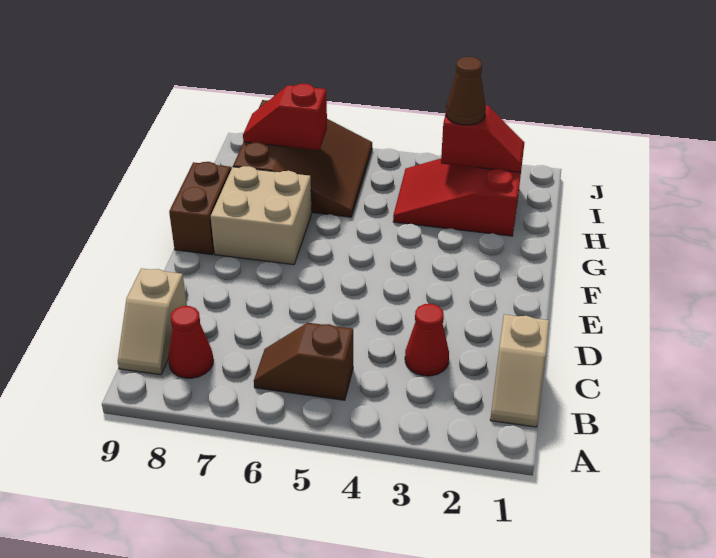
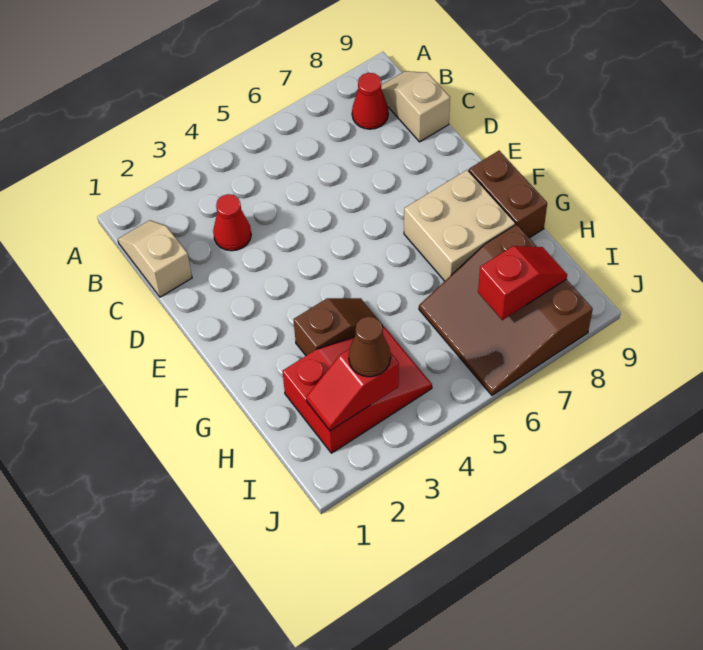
brown 1x2 slope [254,323,353,400] -> brown 1x2 slope moved to [294,298,383,356]

